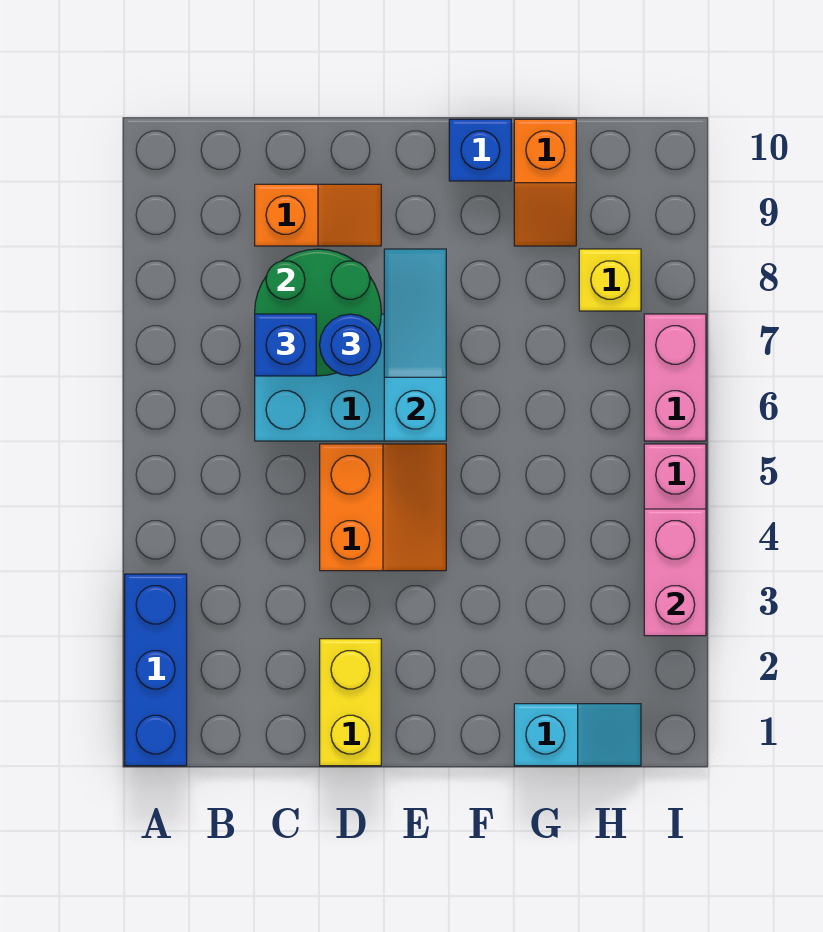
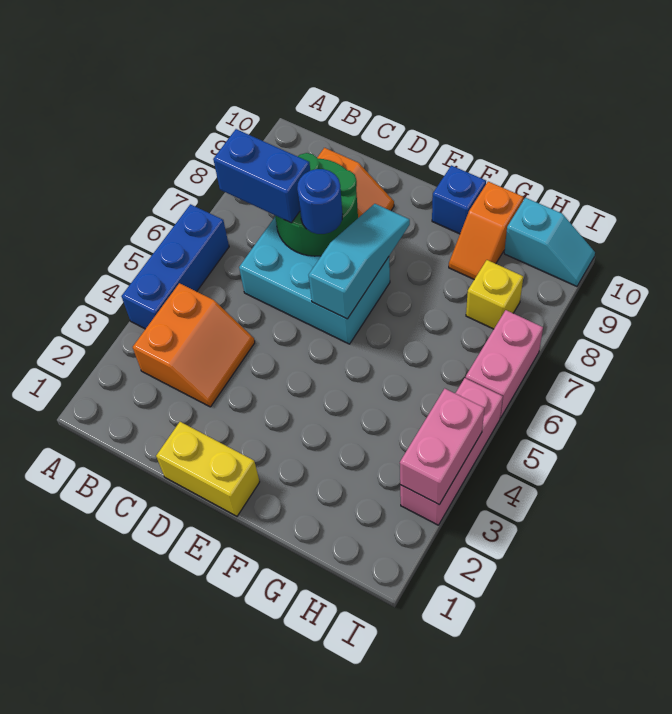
blue 1x3 brick [125,574,187,766] -> blue 1x3 brick moved to [122,204,229,329]
blue 1x1 brick [255,314,316,376] -> blue 1x2 brick [213,129,310,223]
yellow 1x2 brick [320,639,381,766] -> yellow 1x2 brick turned to [156,422,260,516]
orange 2x2 slope [320,444,446,571] -> orange 2x2 slope moved to [133,283,255,407]
cyan 1x2 slope [514,704,641,766] -> cyan 1x2 slope moved to [504,198,595,286]

